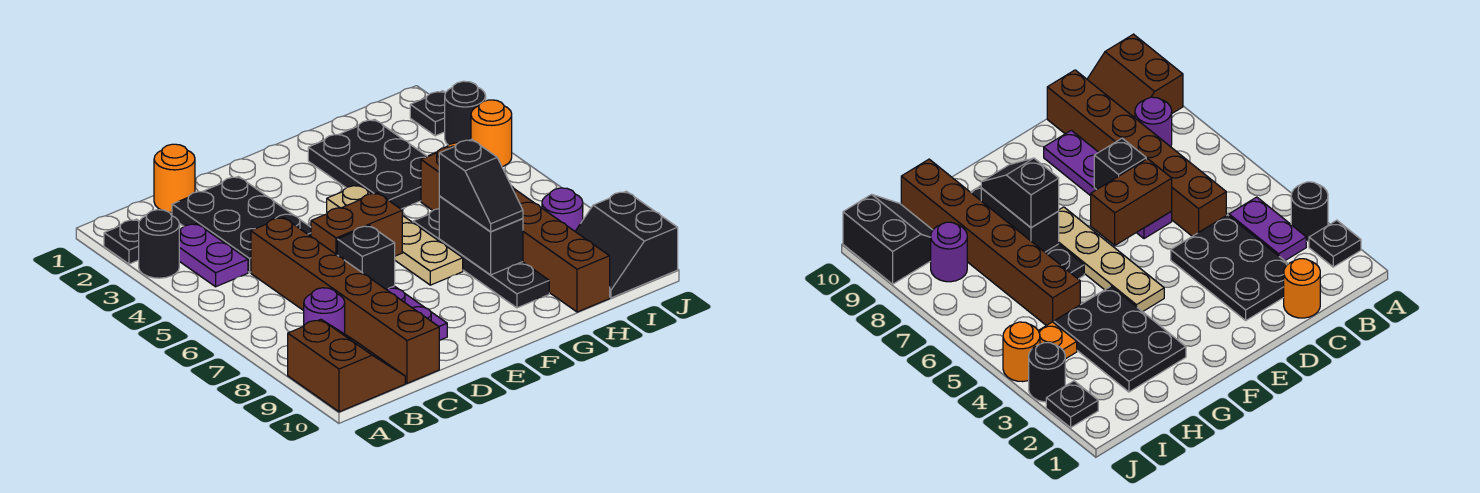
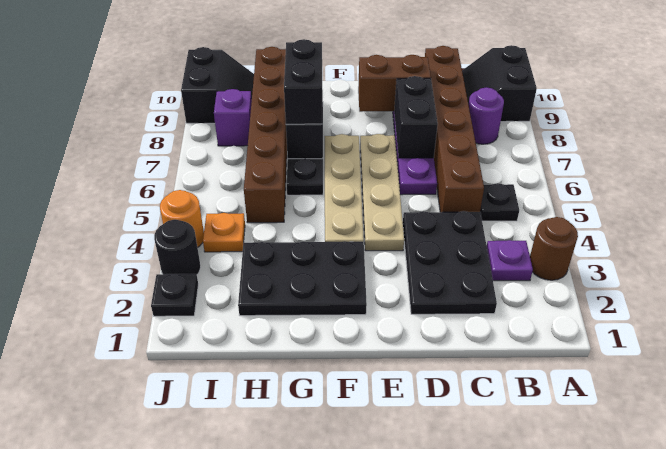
black 1x1 plate [104,219,139,264] -> black 1x1 plate moved to [480,183,519,221]
black 1x1 round brick [139,210,179,278] -> brown 1x1 round brick [530,217,578,280]
brown 2x2 slope [288,319,405,412] -> black 2x2 slope [462,45,537,122]
purple 1x2 plate [179,223,248,287] -> purple 1x1 plate [487,240,533,281]
orange 1x1 round brick [154,144,195,213] -> none
brown 1x2 brick [311,193,402,256] -> brown 1x2 brick moved to [358,55,431,112]
black 1x1 brick [337,225,395,289] -> black 1x2 brick [394,76,438,158]
none -> tan 1x4 plate [360,134,404,251]
black 2x3 plate [308,119,427,209] -> black 2x3 plate turned to [238,241,367,316]
black 1x2 slope [439,139,523,231] -> black 1x2 brick [284,39,322,124]
purple 1x1 round brick [542,188,583,231] -> purple 1x1 brick [214,89,252,146]

